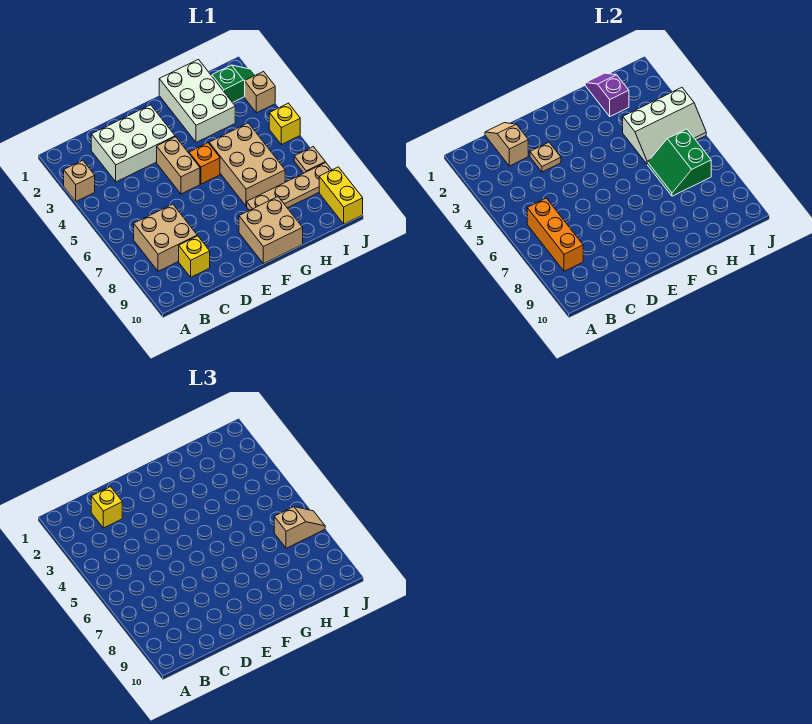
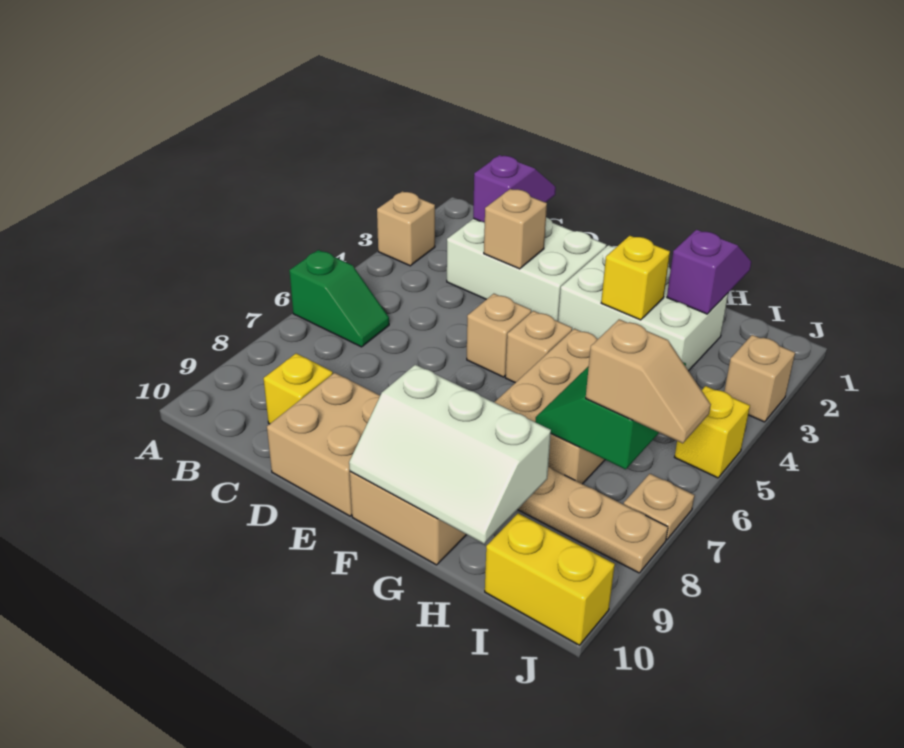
orange 1x3 brick [527,198,583,271] -> none
tan 2x2 brick [134,204,197,271] -> tan 2x2 brick moved to [267,373,380,516]
tan 1x2 slope [485,123,528,166] -> purple 1x2 slope [473,155,556,222]
yellow 1x1 brick [91,487,122,528] -> yellow 1x1 brick moved to [601,236,670,320]
tan 1x1 plate [530,142,561,172] -> tan 1x1 brick [484,189,547,269]
tan 1x2 brick [157,137,200,194] -> tan 1x1 brick [467,294,531,377]
orange 1x1 brick [189,143,220,184] -> tan 1x1 brick [505,311,572,383]
white 2x3 brick [159,59,235,142] -> white 2x3 brick turned to [558,245,728,371]
white 2x3 slope [623,88,706,164] -> white 2x3 slope moved to [349,365,551,544]
green 1x2 slope [212,65,255,103] -> green 1x2 slope moved to [289,250,389,347]
yellow 1x2 brick [319,167,363,224] -> yellow 1x2 brick turned to [485,513,615,645]

